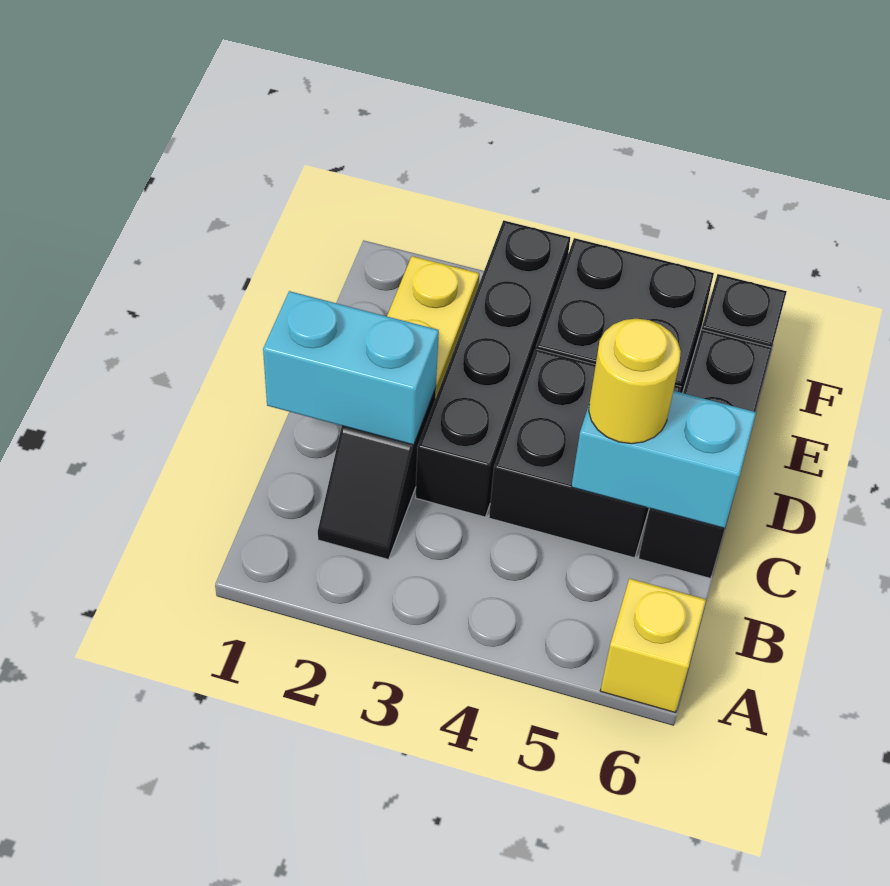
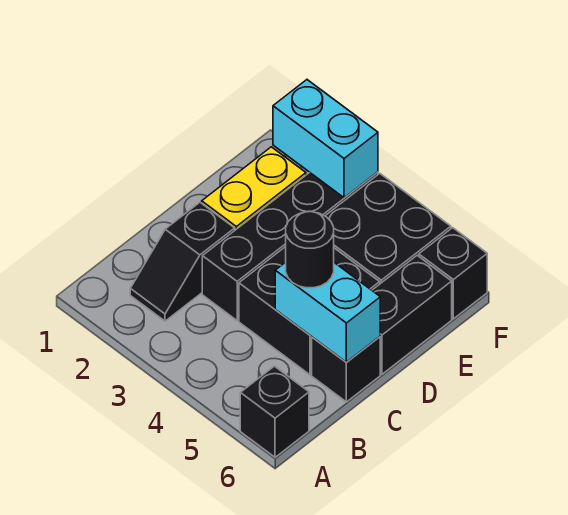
yellow 1x1 brick [600,579,706,713] -> black 1x1 brick [240,366,309,457]
cyan 1x2 brick [263,291,439,445] -> cyan 1x2 brick moved to [273,80,378,198]
yellow 1x1 round brick [589,319,681,444] -> black 1x1 round brick [286,212,334,288]

